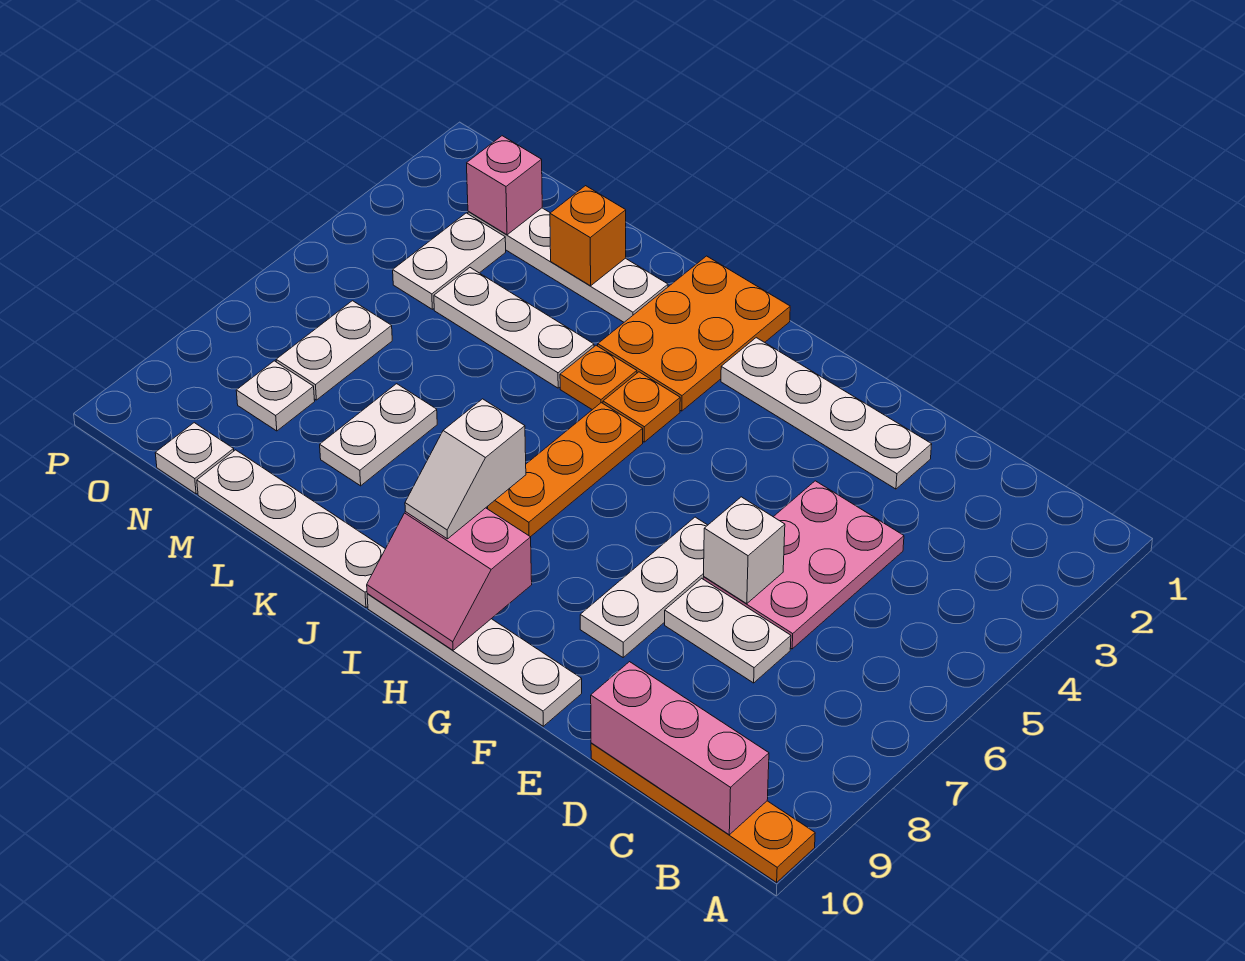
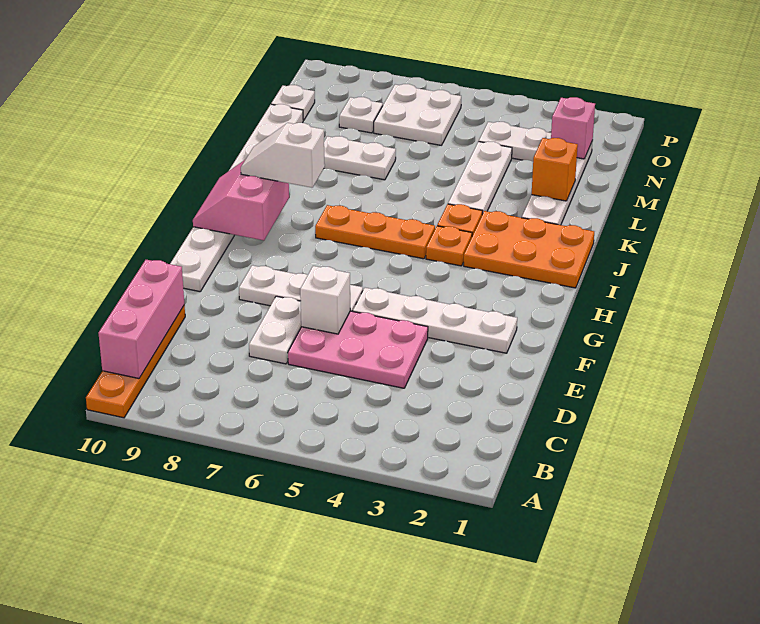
white 1x4 plate [721,338,932,489] -> white 1x4 plate turned to [353,288,517,353]
white 1x2 plate [276,301,392,400] -> white 2x2 plate [374,84,461,145]

